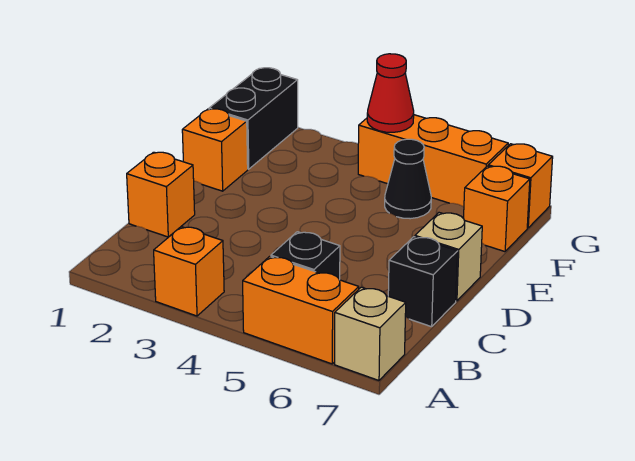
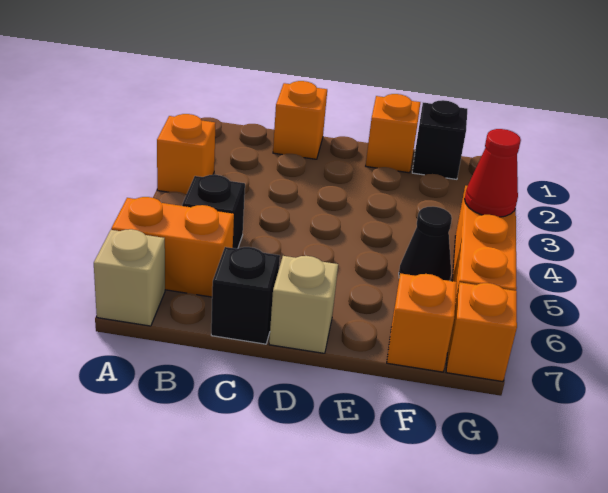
orange 1x2 brick [243,256,359,364] -> orange 1x2 brick turned to [111,197,234,297]
black 1x2 brick [209,68,298,169] -> black 1x1 brick [412,100,467,179]

